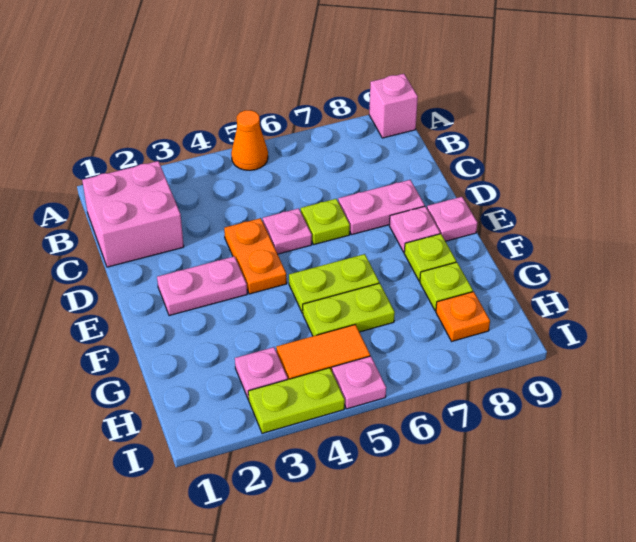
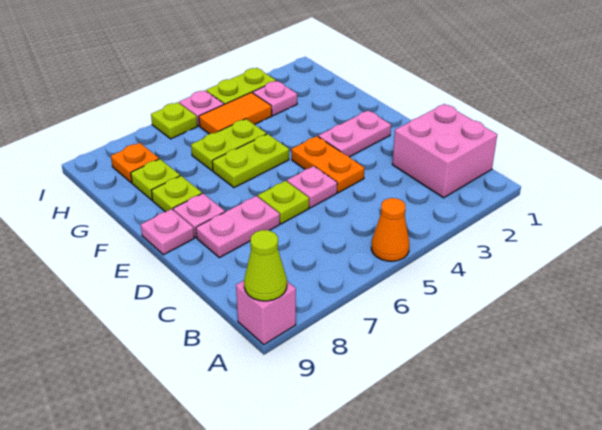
none -> lime 1x1 cone [244,230,287,301]
none -> lime 1x1 plate [151,102,197,139]

